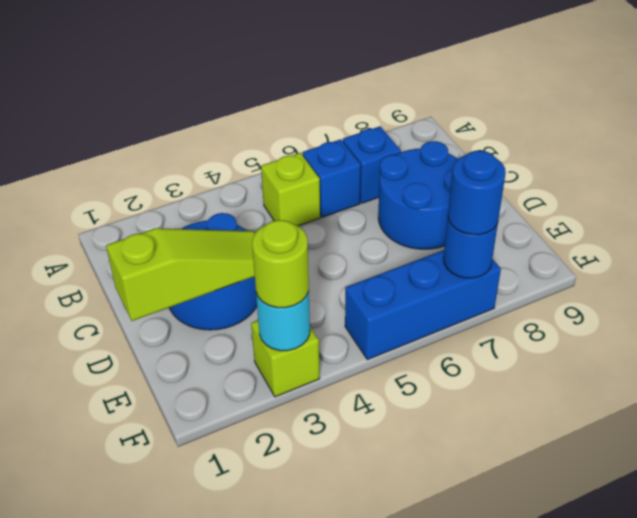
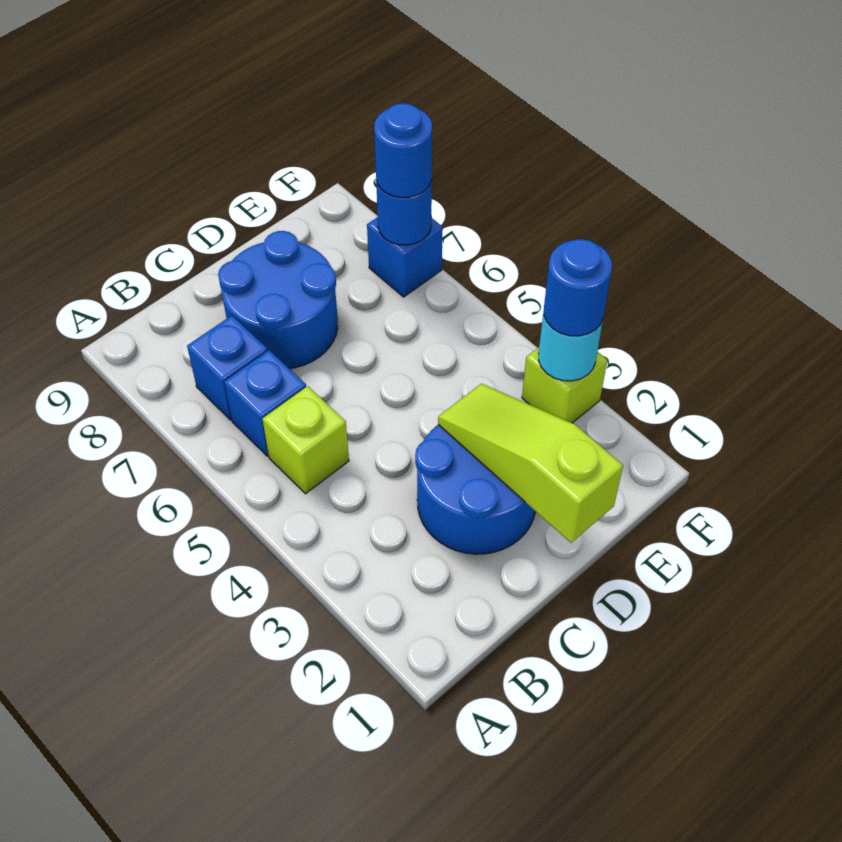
lime 1x1 round brick [252,220,309,308] -> blue 1x1 round brick [544,239,612,336]
blue 1x3 brick [345,250,501,360] -> blue 1x1 brick [367,217,443,297]

